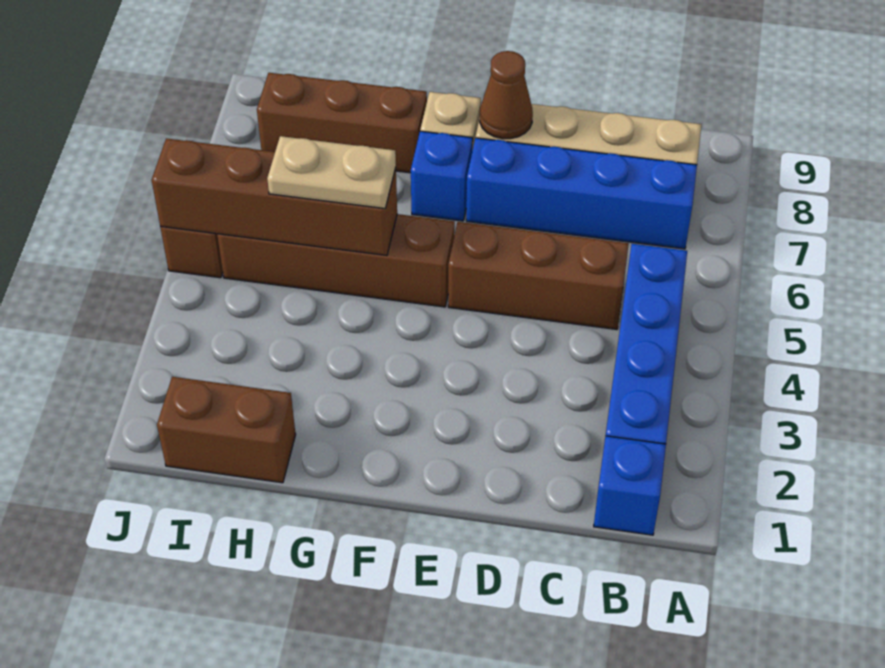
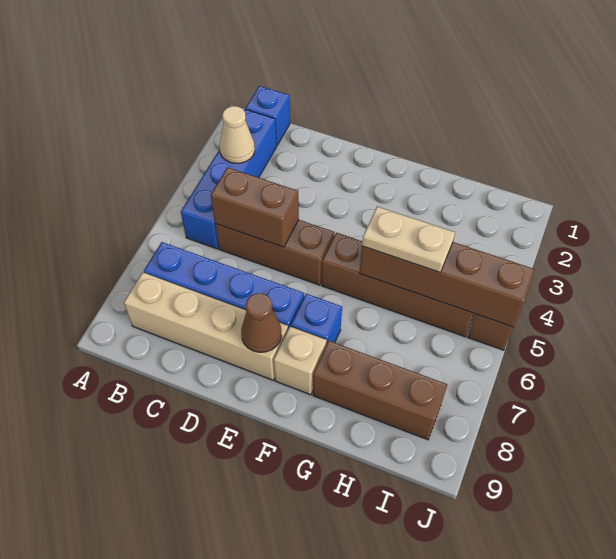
none -> tan 1x1 cone [220,106,255,163]
brown 1x2 brick [157,377,296,483] -> brown 1x2 brick moved to [211,167,299,247]

